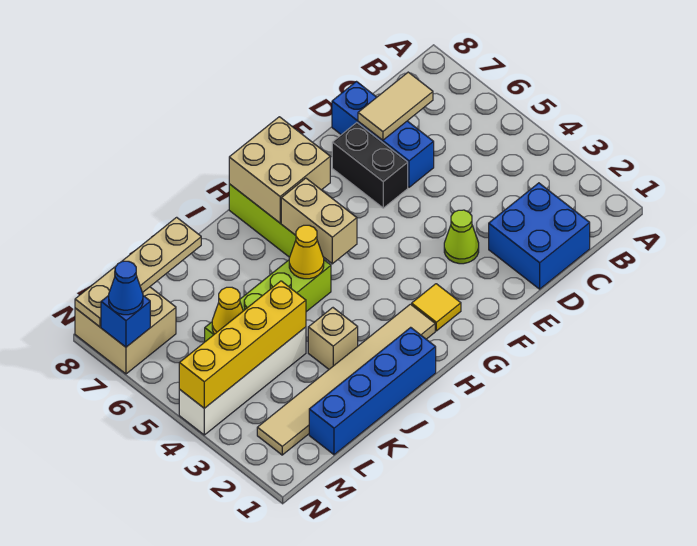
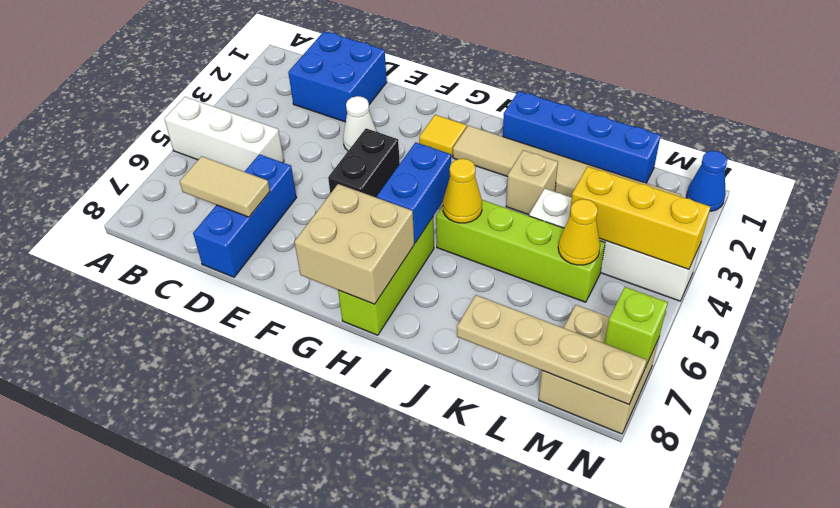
none -> white 1x3 brick [164,97,284,172]
lime 1x1 cone [444,210,479,264] -> white 1x1 cone [343,96,377,151]
black 1x2 brick [332,123,408,208] -> black 1x2 brick moved to [328,128,400,198]
tan 1x2 brick [281,178,357,264] -> blue 1x2 brick [377,142,451,243]
yellow 1x4 brick [179,281,306,408] -> yellow 1x3 brick [569,166,711,269]
blue 1x1 brick [101,296,150,347] -> lime 1x1 brick [605,287,668,367]
blue 1x1 cone [109,261,143,315] -> blue 1x1 cone moved to [686,151,727,211]

